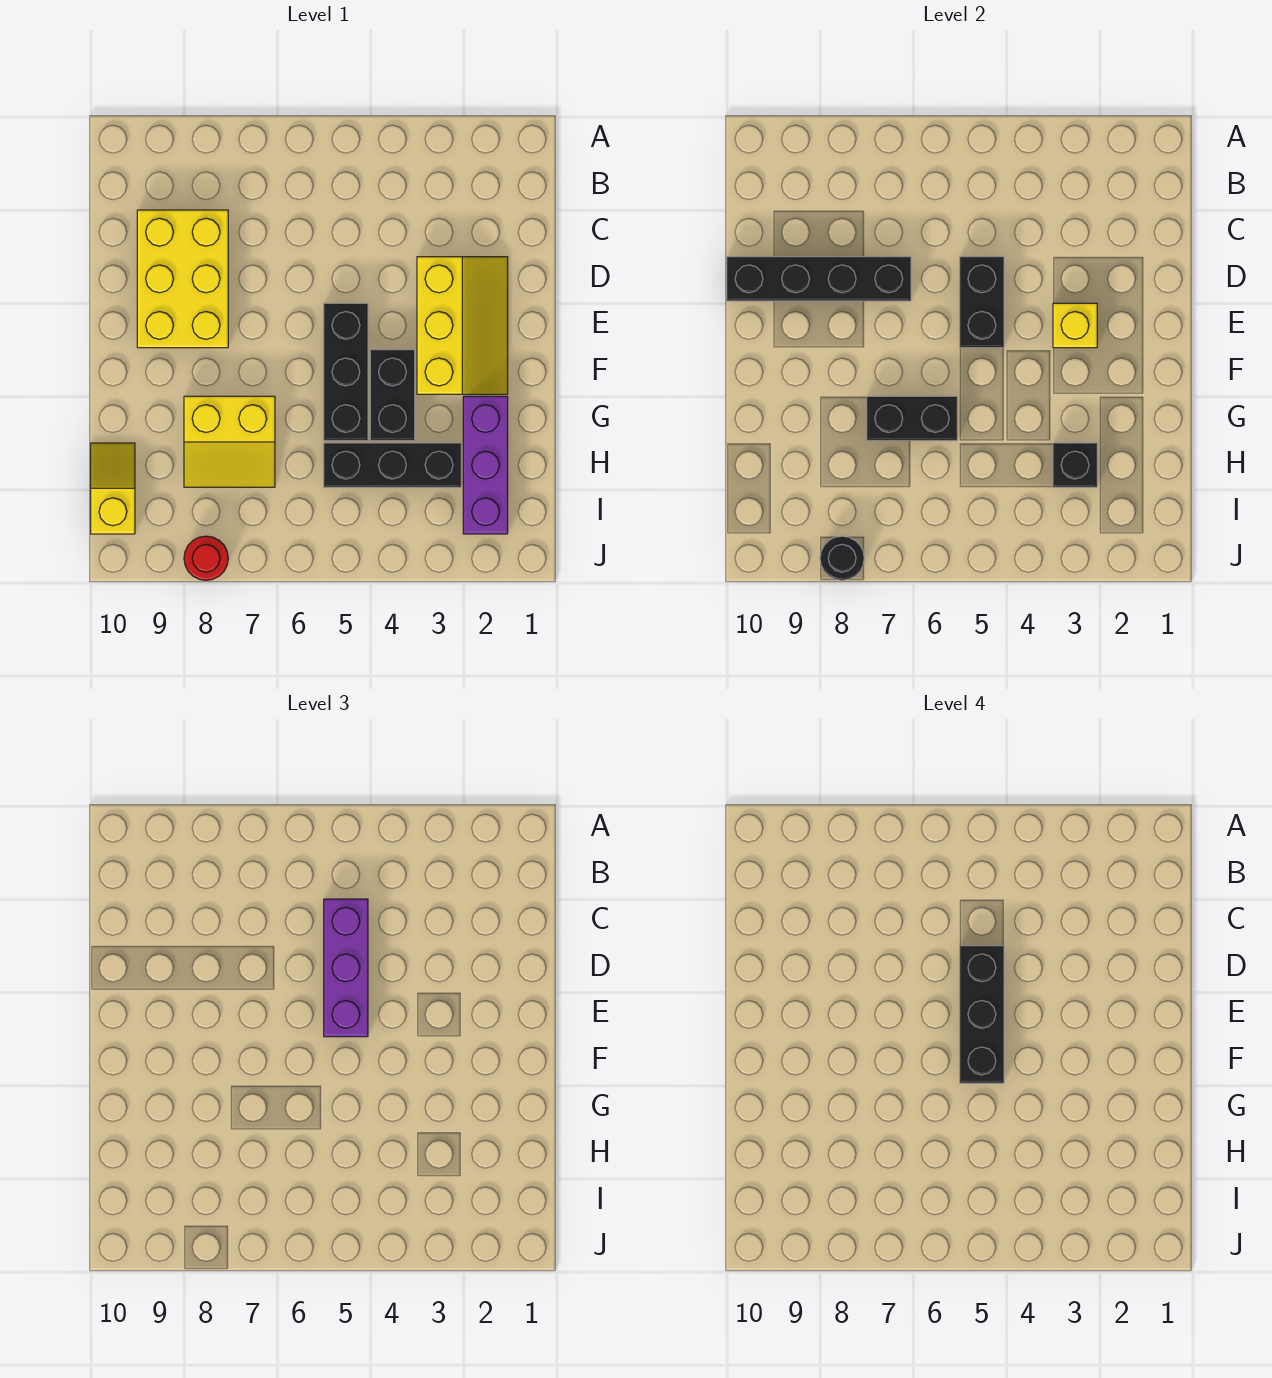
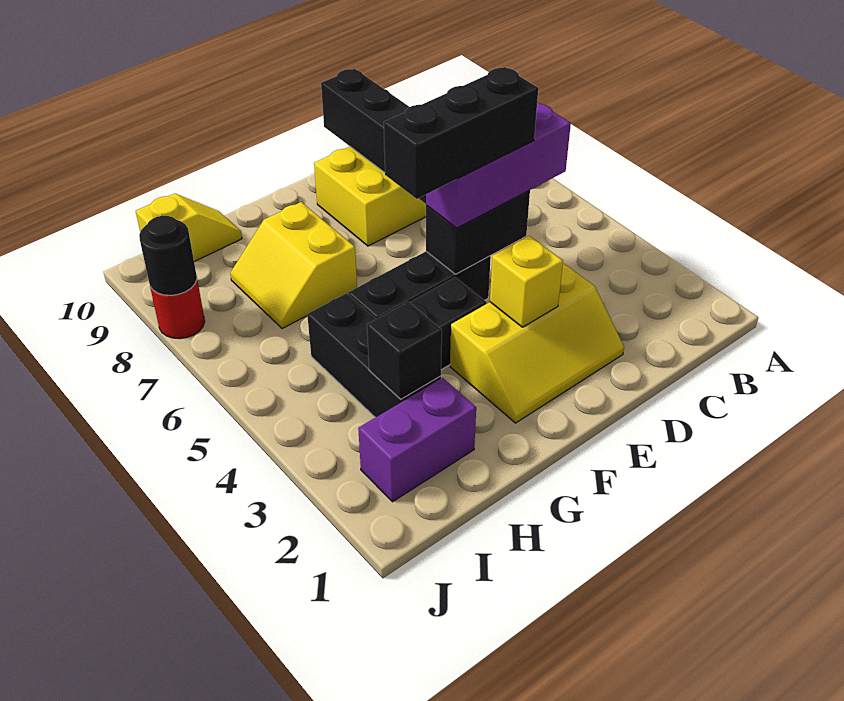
purple 1x3 brick [463,396,508,534] -> purple 1x2 brick [358,378,476,502]
black 1x2 brick [867,396,957,441] -> none

